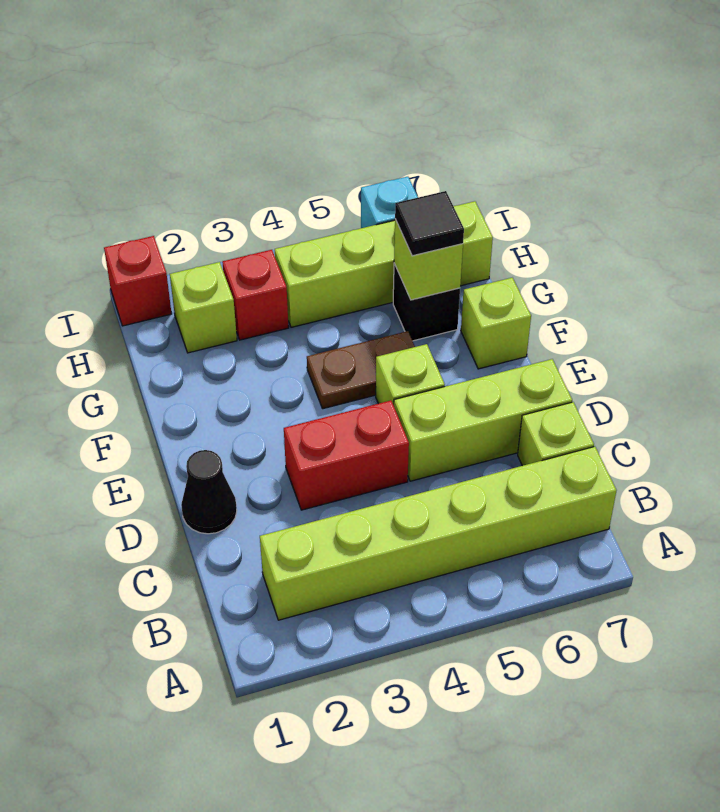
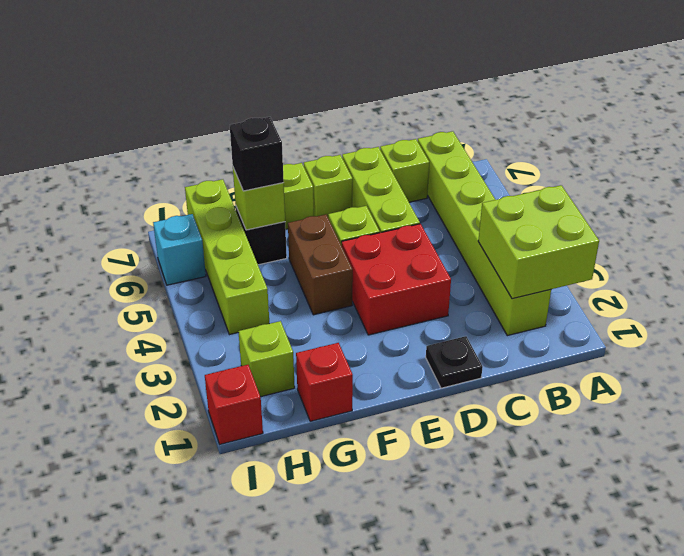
none -> lime 2x2 brick [478,185,599,299]
black 1x1 cone [181,450,237,534] -> black 1x1 plate [426,336,483,388]
red 1x2 brick [284,400,409,510] -> red 2x2 brick [342,224,451,335]
none -> lime 1x1 brick [304,155,353,217]
brown 1x2 plate [307,331,415,409] -> brown 1x2 brick [288,215,353,315]
black 1x1 tile [395,191,464,256] -> black 1x1 brick [230,117,284,191]
red 1x1 brick [222,250,289,340] -> red 1x1 brick moved to [296,343,353,421]

